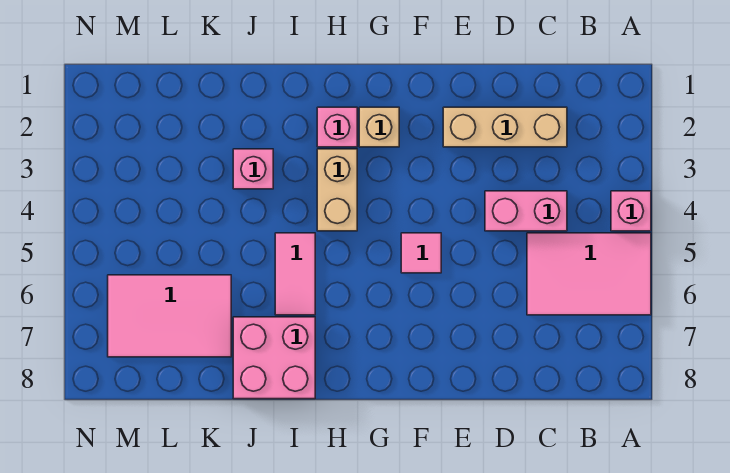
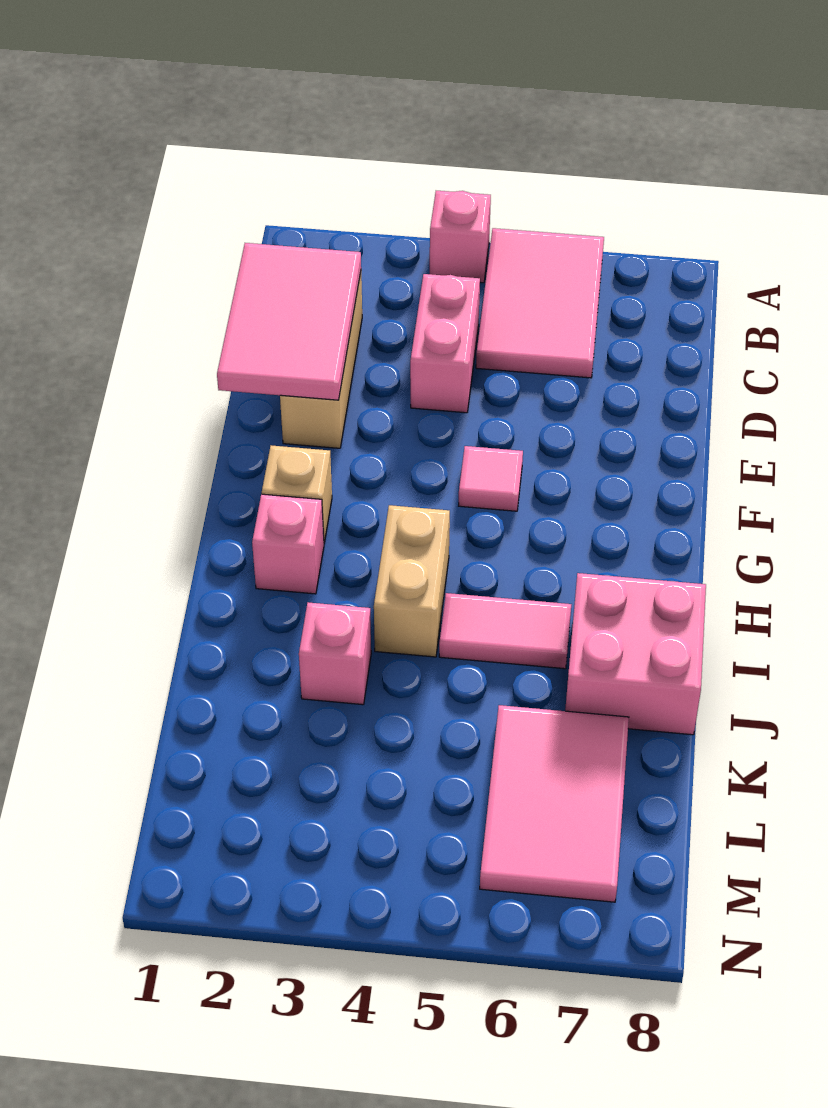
none -> pink 2x3 tile [217,243,361,400]
tan 1x2 brick [317,149,357,231] -> tan 1x2 brick turned to [374,505,450,657]

